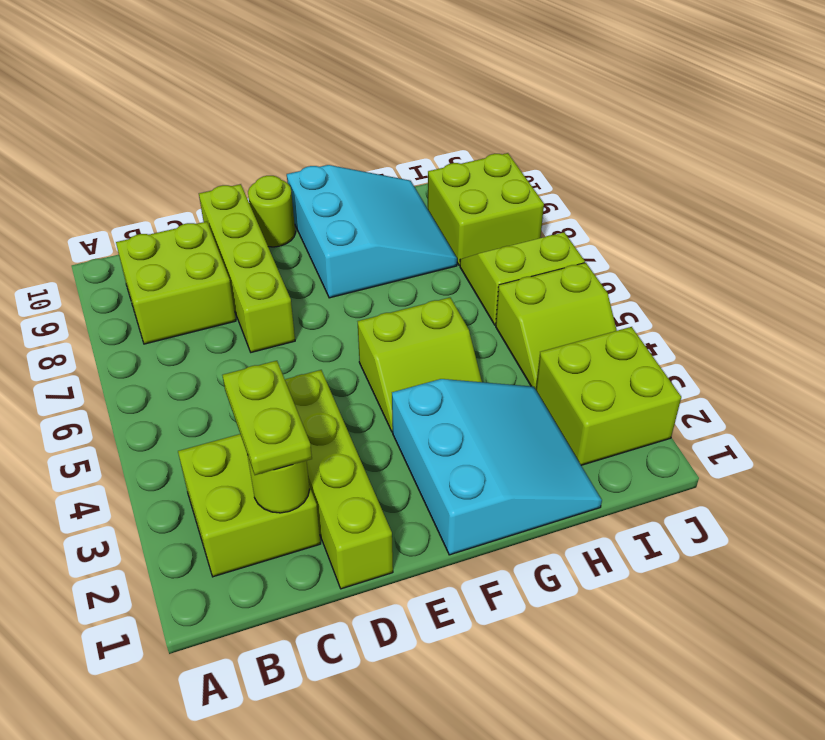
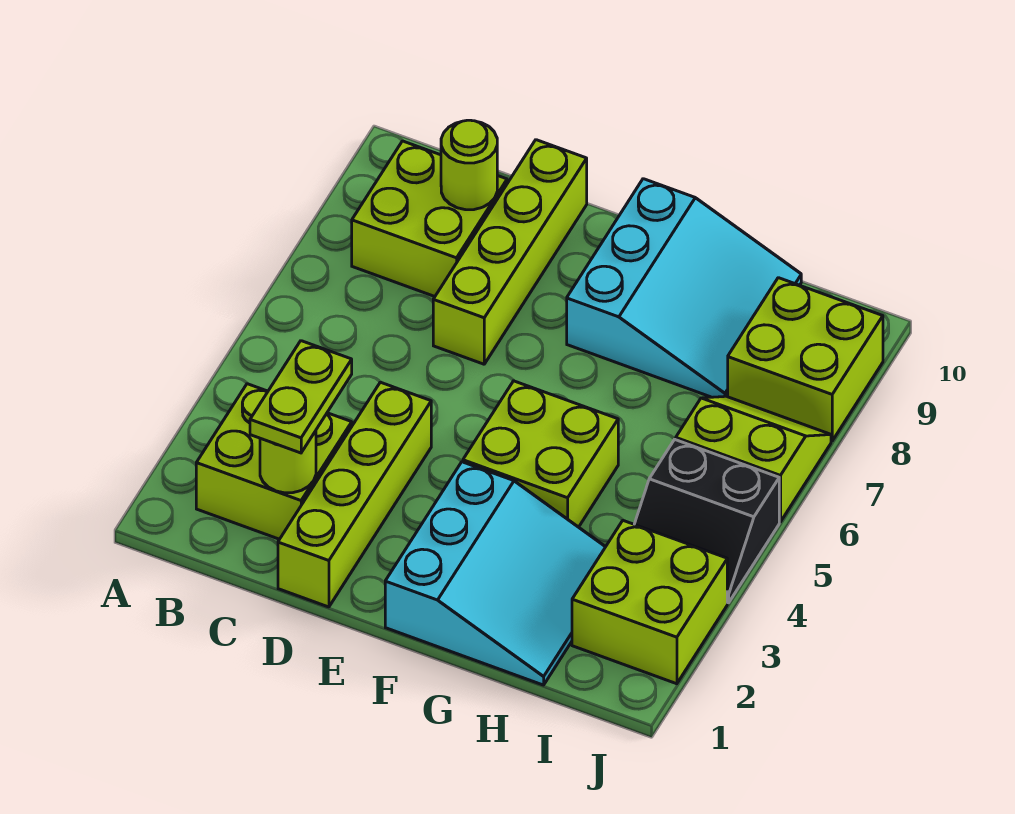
lime 1x1 round brick [248,176,295,247] -> lime 1x1 round brick moved to [441,120,497,210]
lime 2x2 slope [358,298,482,432] -> lime 2x2 brick [463,381,618,527]
lime 2x2 slope [496,263,617,389] -> black 2x2 slope [634,439,779,603]

